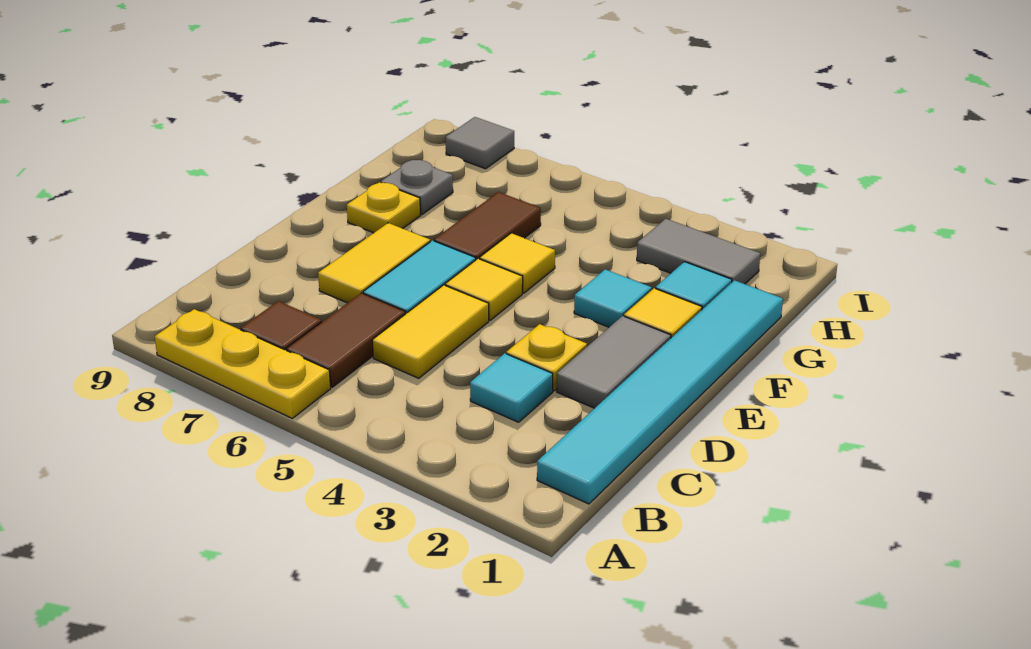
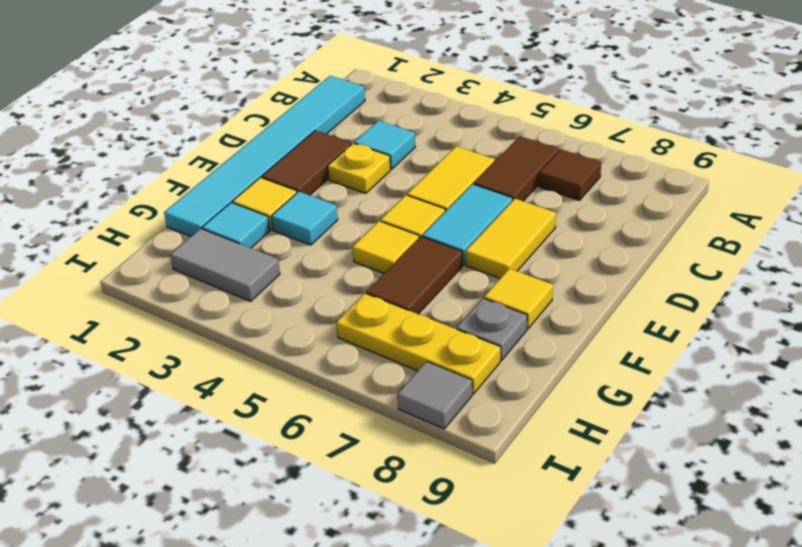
yellow 1x3 plate [155,309,331,418] -> yellow 1x3 plate moved to [336,293,500,394]
grey 1x2 tile [557,316,671,408] -> brown 1x2 tile [262,130,351,195]
yellow 1x1 plate [347,182,421,233] -> yellow 1x1 tile [484,269,553,329]

